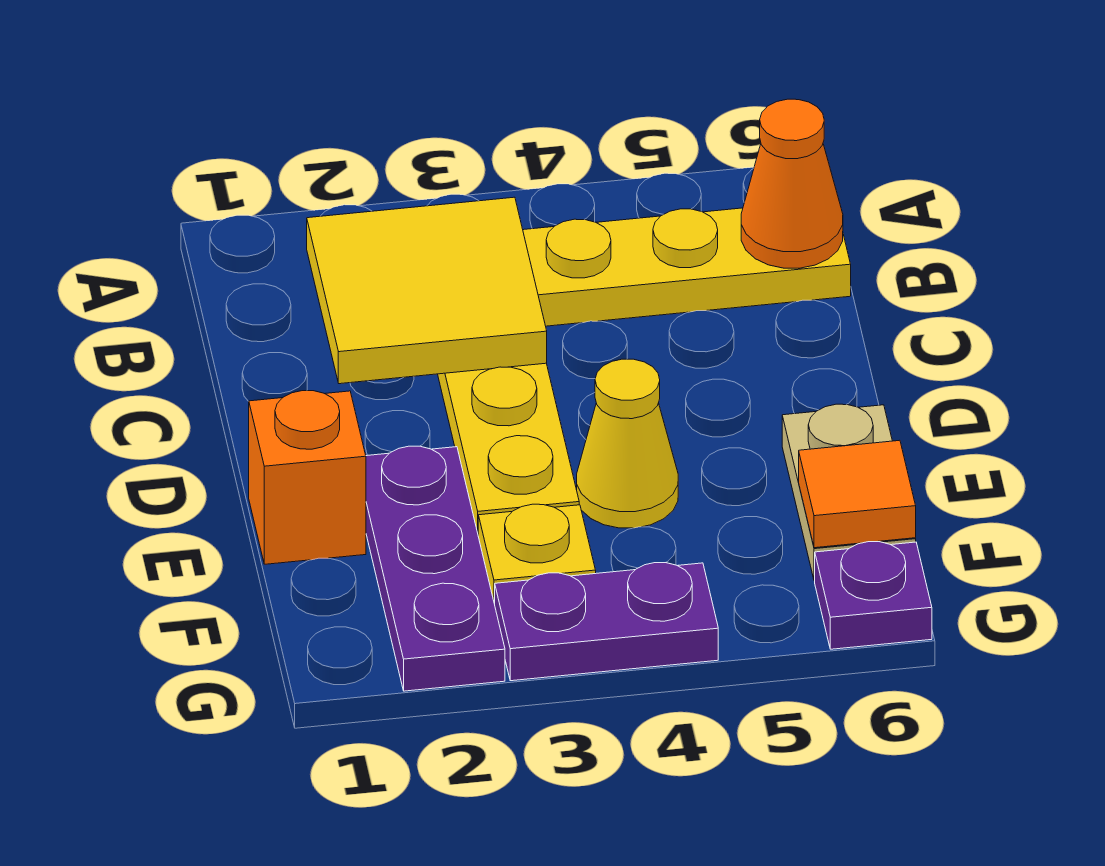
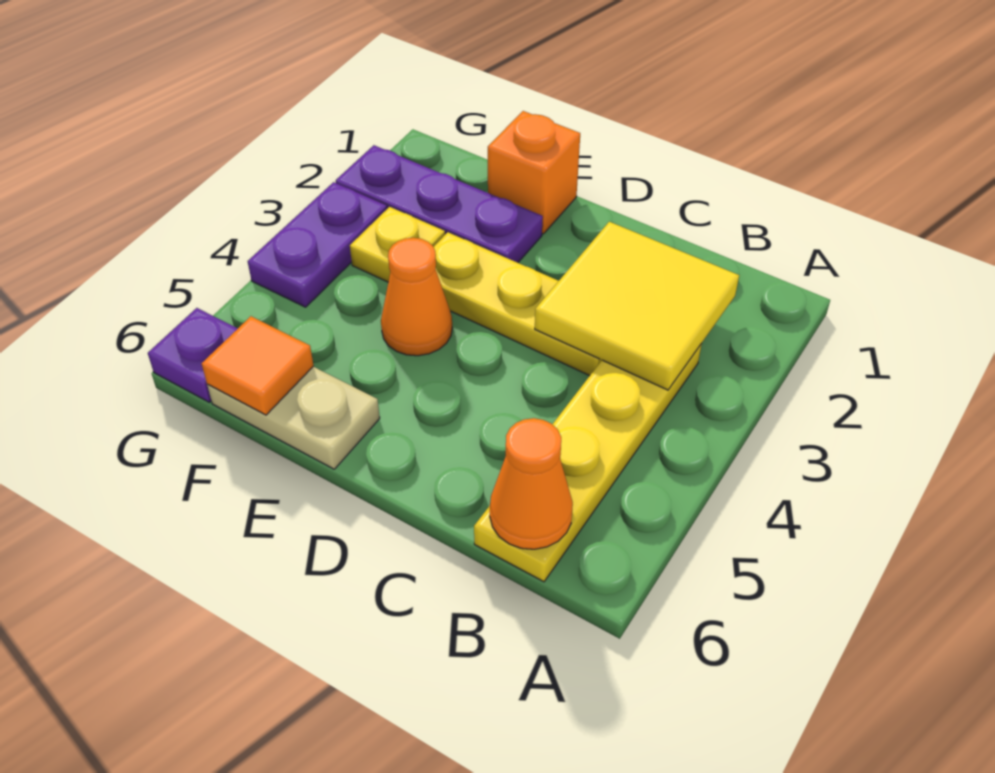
yellow 1x1 cone [577,359,678,528] -> orange 1x1 cone [381,238,452,356]

